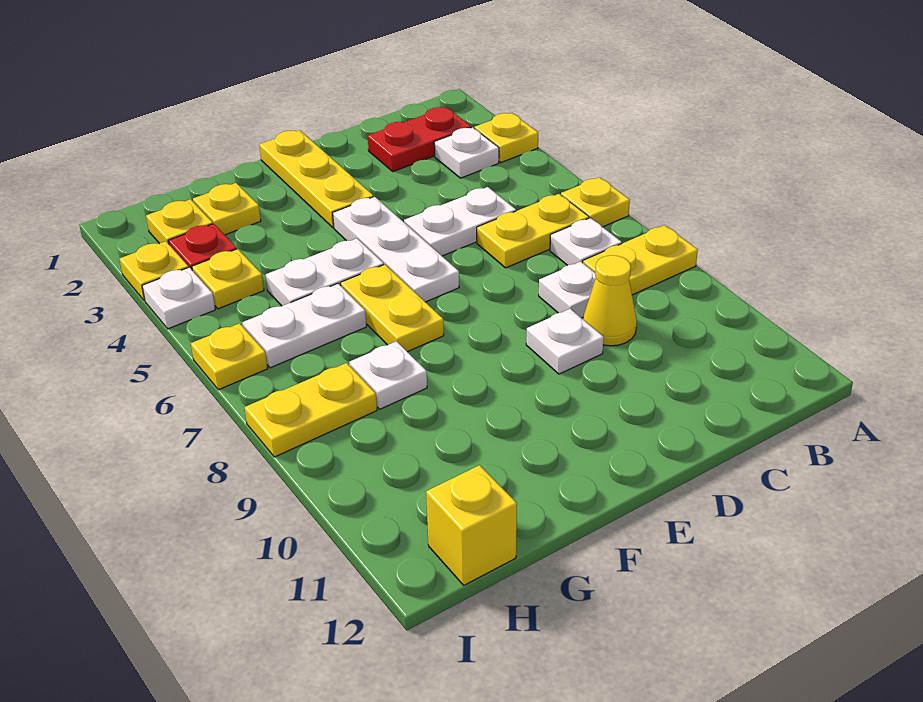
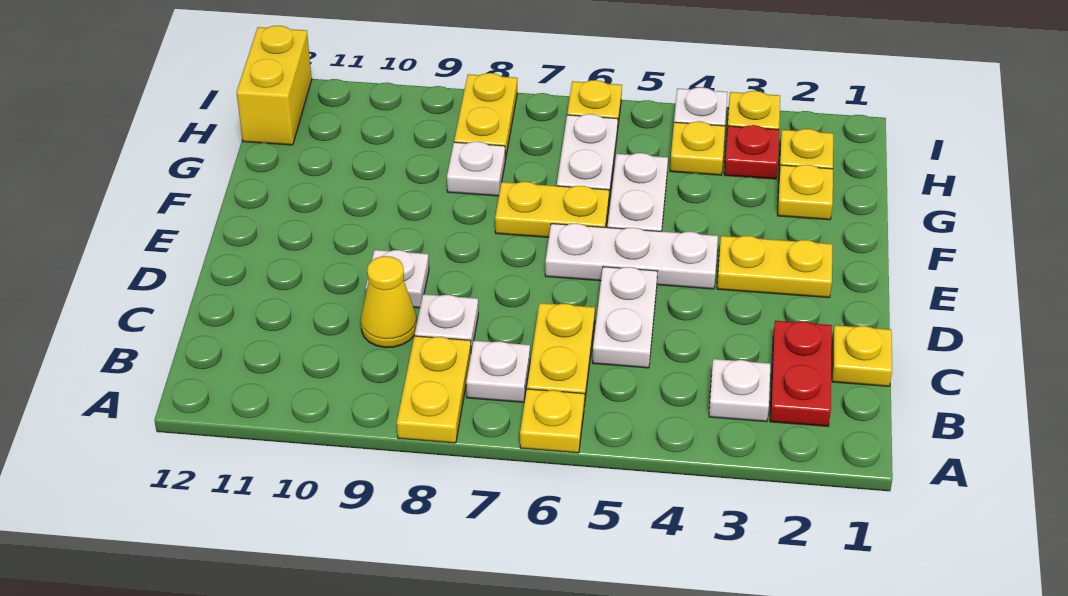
yellow 1x1 plate [475,113,538,162] -> yellow 1x1 plate moved to [832,325,892,386]
yellow 1x3 plate [259,130,373,227] -> yellow 1x2 plate [717,236,832,298]
yellow 1x1 brick [426,465,517,585] -> yellow 1x2 brick [236,26,312,145]

